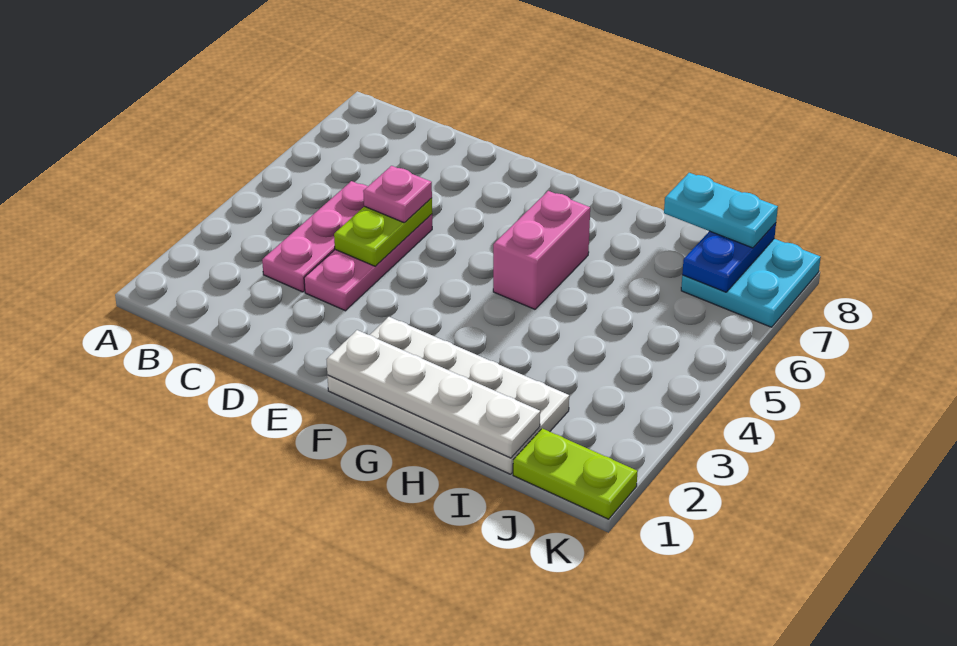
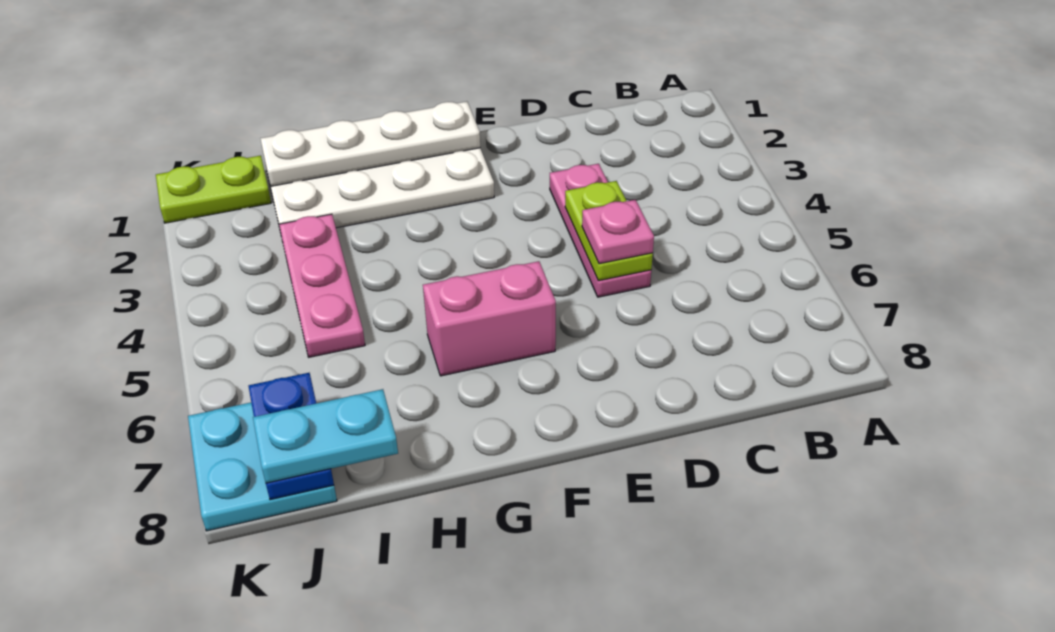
pink 1x3 plate [262,181,368,292] -> pink 1x3 plate moved to [279,214,365,357]
pink 1x2 brick [493,191,590,309] -> pink 1x2 brick turned to [423,261,556,376]

